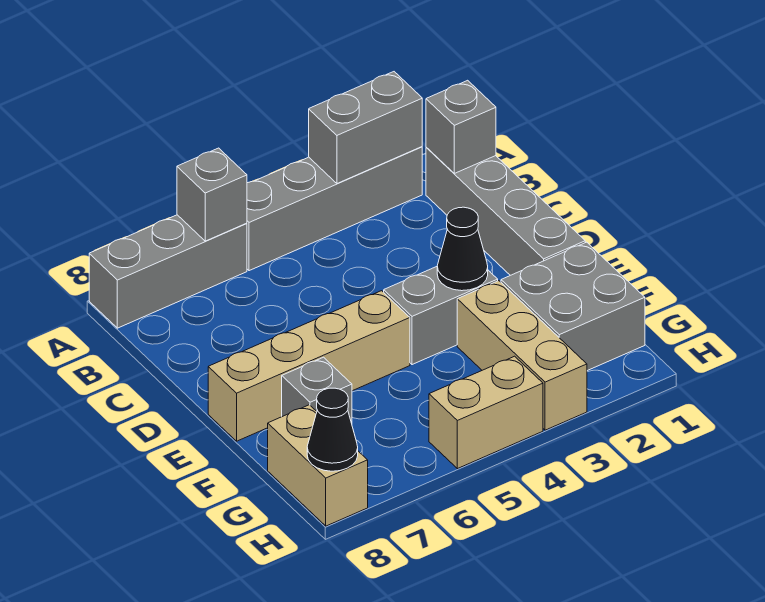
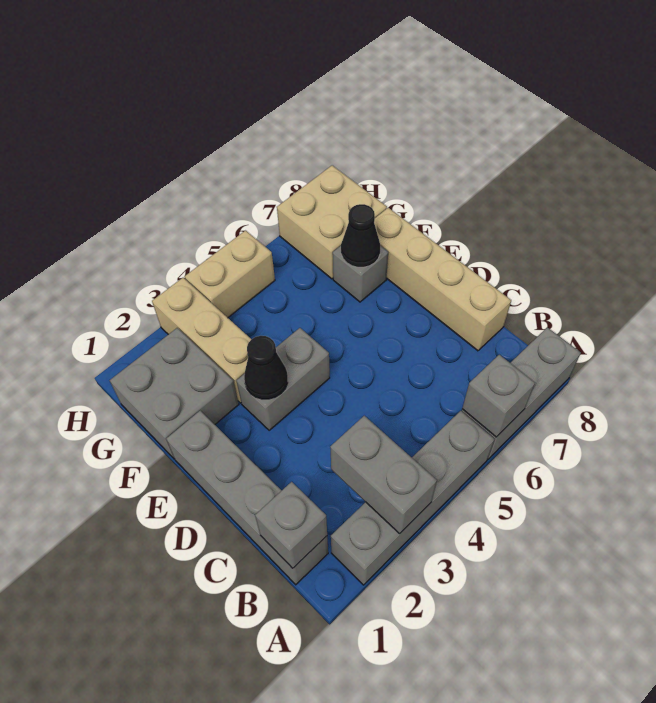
grey 1x2 brick [309,72,422,183] -> grey 1x2 brick turned to [330,416,437,533]
tan 1x4 brick [208,291,410,441] -> tan 1x4 brick turned to [374,208,511,351]
tan 1x2 brick [268,405,368,526] -> tan 2x2 brick [277,165,387,279]
black 1x1 cone [307,388,358,471] -> black 1x1 cone moved to [341,204,380,267]

